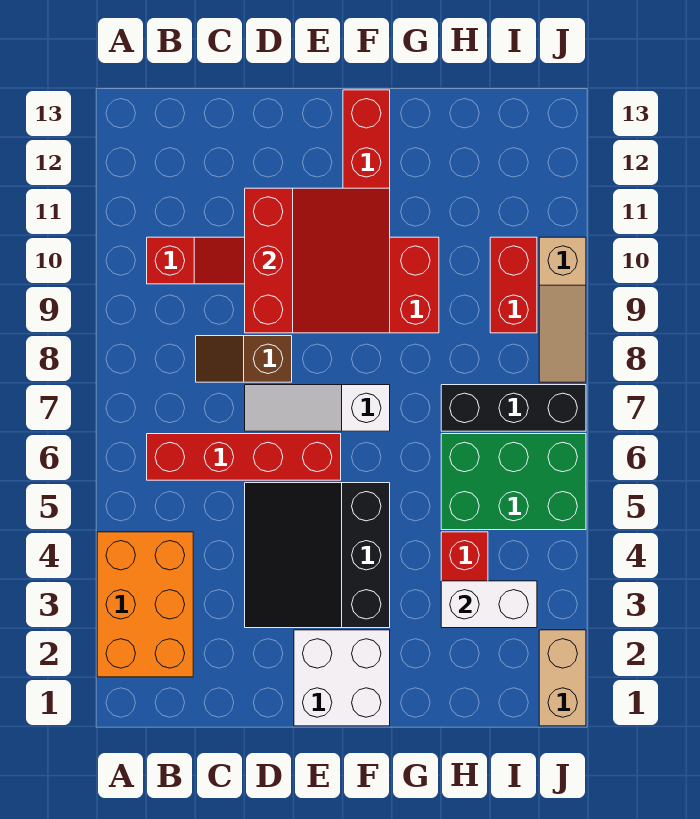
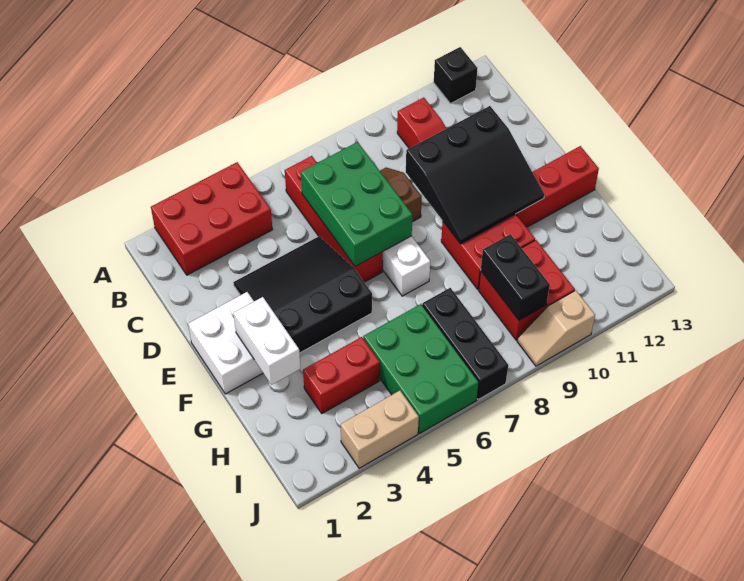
orange 2x3 brick [97,532,193,677] -> red 2x3 brick [151,162,273,275]
none -> black 1x1 brick [434,47,477,104]
none -> green 2x3 brick [301,142,412,266]
red 3x3 slope [245,188,390,333] -> black 3x3 slope [406,106,544,244]
white 1x2 brick [441,581,537,628] -> white 1x2 brick moved to [234,297,301,385]
none -> black 1x2 brick [481,234,550,320]
red 1x2 brick [490,237,537,333] -> red 2x2 brick [479,240,575,340]
tan 1x2 brick [539,630,586,726] -> tan 1x2 brick moved to [341,391,419,468]
tan 1x3 slope [539,237,586,382] -> tan 1x2 slope [517,291,595,366]

